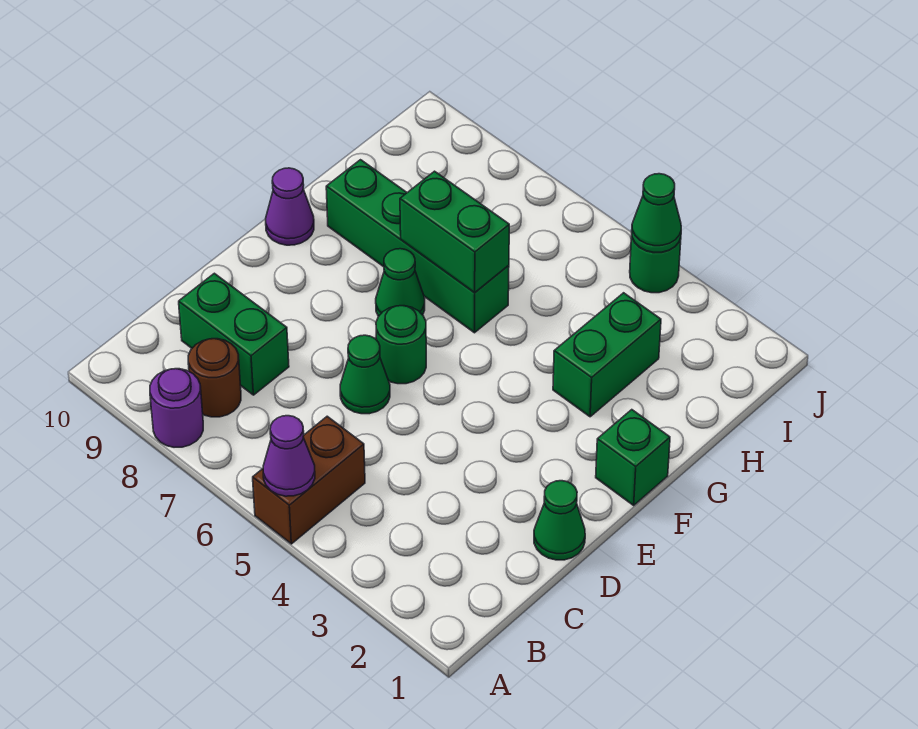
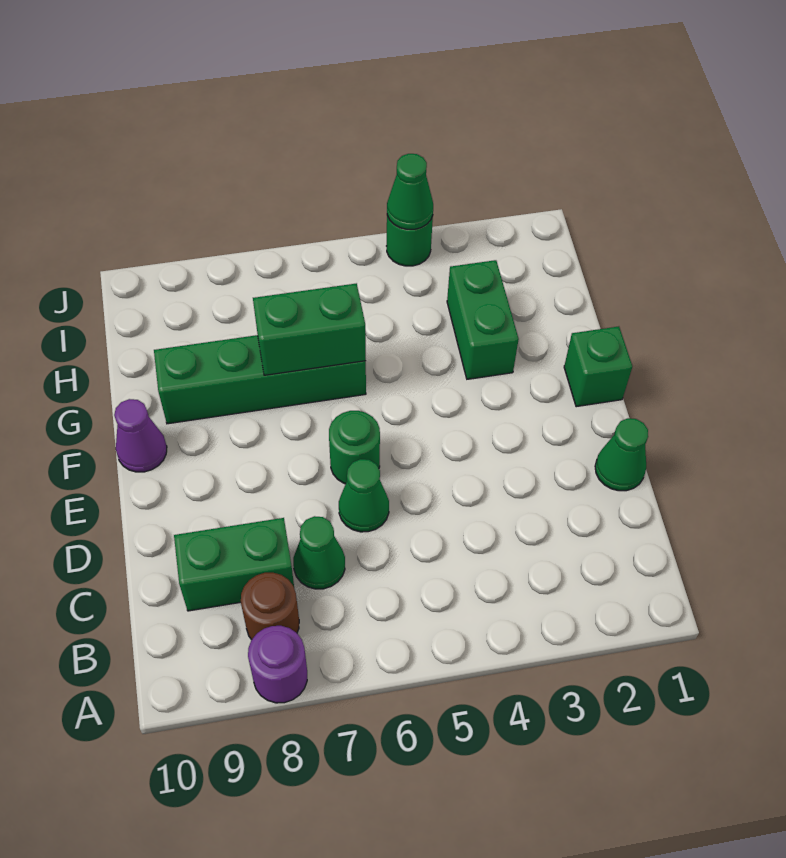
brown 1x2 brick [253,416,365,544] -> none
purple 1x1 cone [263,416,315,496] -> none
green 1x1 cone [376,249,425,317] -> green 1x1 cone moved to [293,516,345,589]

